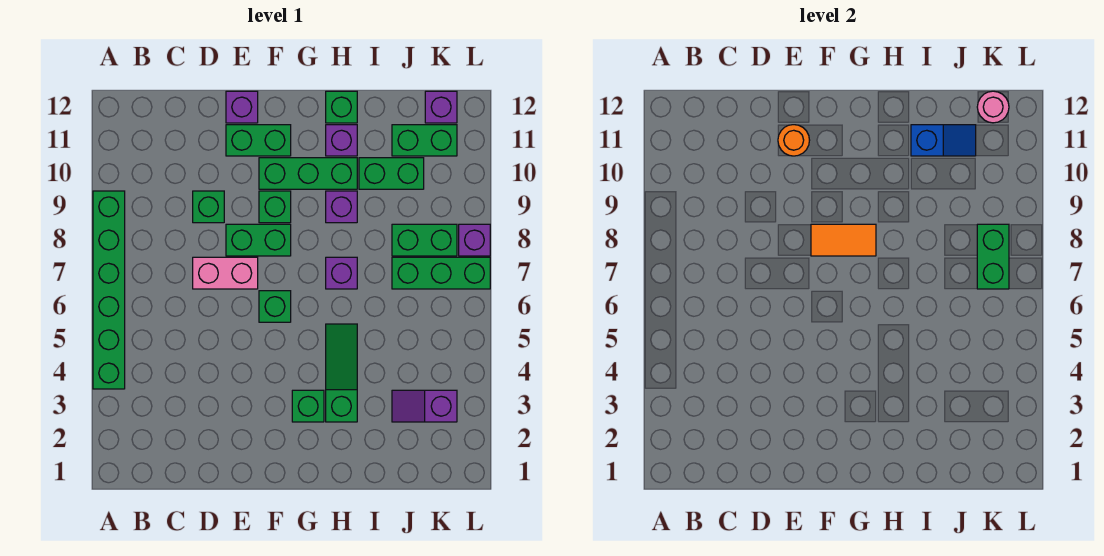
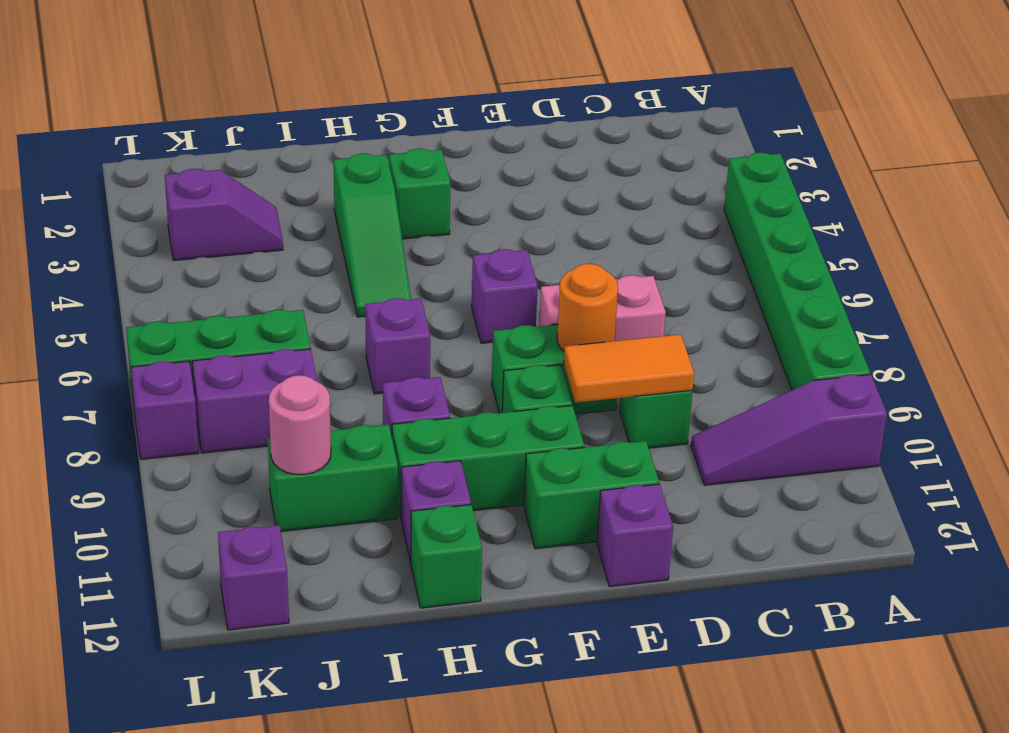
none -> purple 1x3 slope [691,374,887,485]
orange 1x1 round brick [778,125,810,156] -> orange 1x1 round brick moved to [557,264,618,351]
green 1x1 brick [259,291,291,322] -> purple 1x1 brick [472,249,538,343]
orange 1x2 tile [811,224,876,256] -> orange 1x2 tile moved to [564,334,694,403]
blue 1x2 slope [911,125,976,156] -> none
green 1x2 brick [392,224,457,256] -> purple 1x2 brick [192,349,317,453]
green 1x2 brick [392,125,457,156] -> none
green 1x2 brick [977,224,1009,289] -> none
pink 1x1 round brick [977,91,1009,123] -> pink 1x1 round brick moved to [269,375,331,475]

